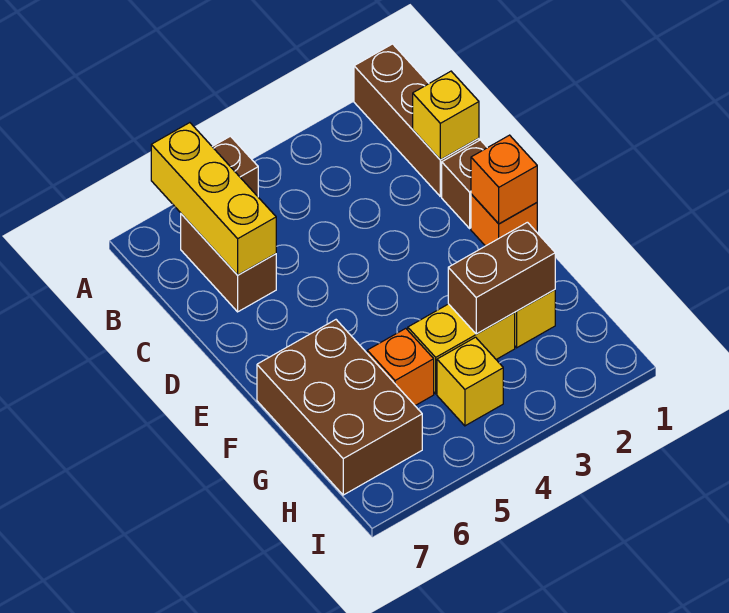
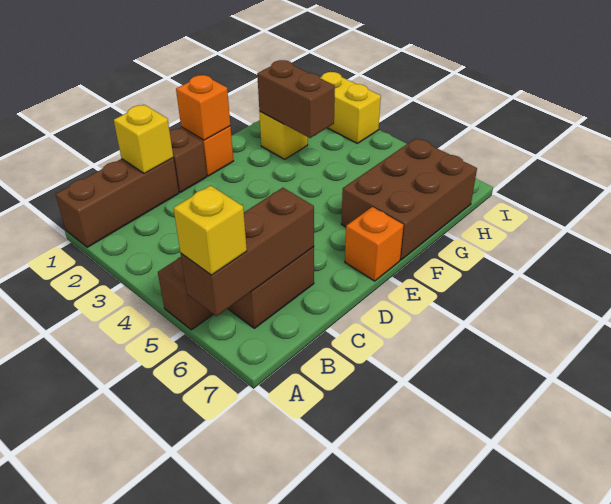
yellow 1x3 brick [151,123,276,275] -> brown 1x3 brick [181,188,314,316]
yellow 1x2 brick [408,304,515,394] -> yellow 1x2 brick moved to [320,72,381,143]
orange 1x1 brick [367,328,434,405] -> orange 1x1 brick moved to [345,207,403,281]
yellow 1x1 brick [437,337,503,426] -> yellow 1x1 brick moved to [173,186,247,275]

